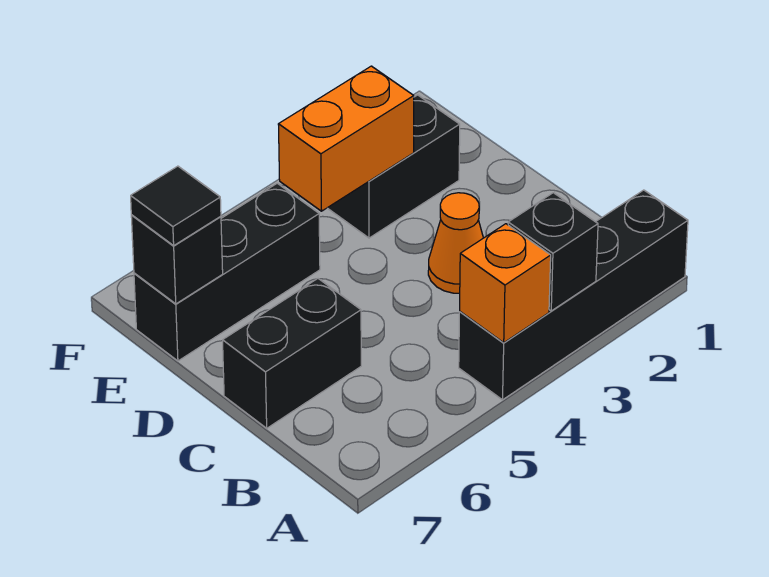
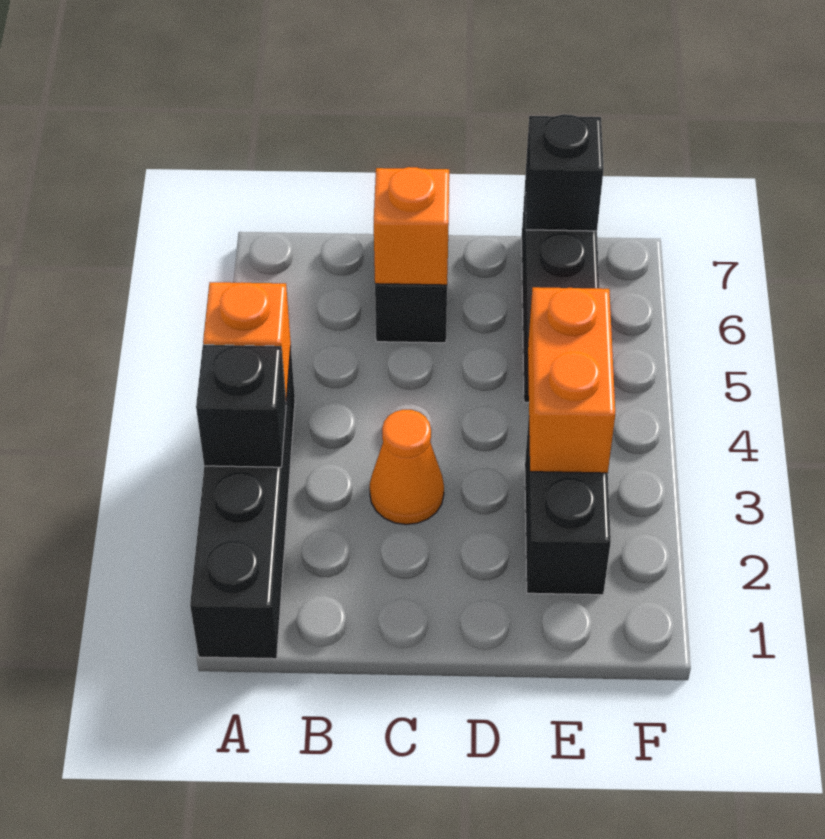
none -> orange 1x1 brick [374,167,449,285]
black 1x1 tile [131,166,221,246] -> none

